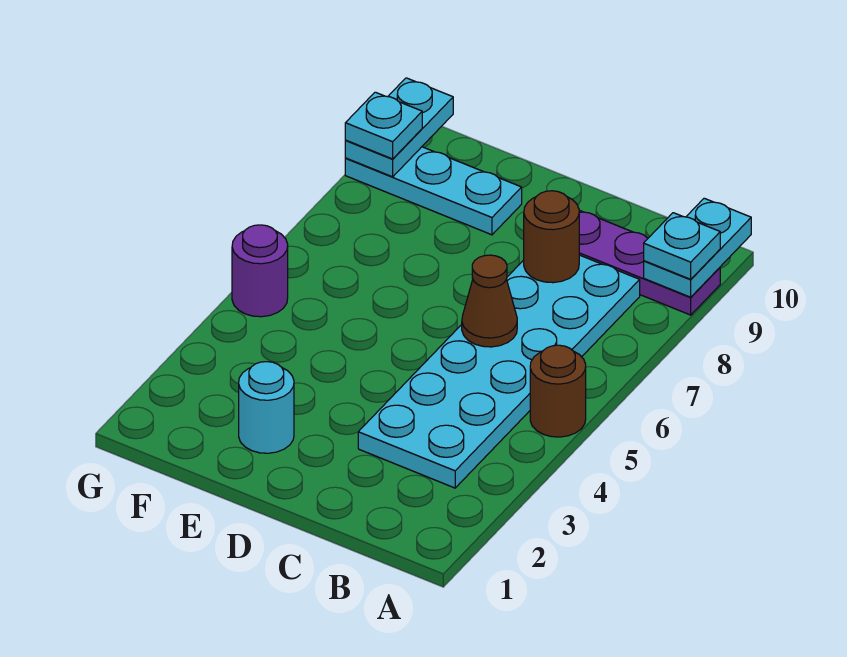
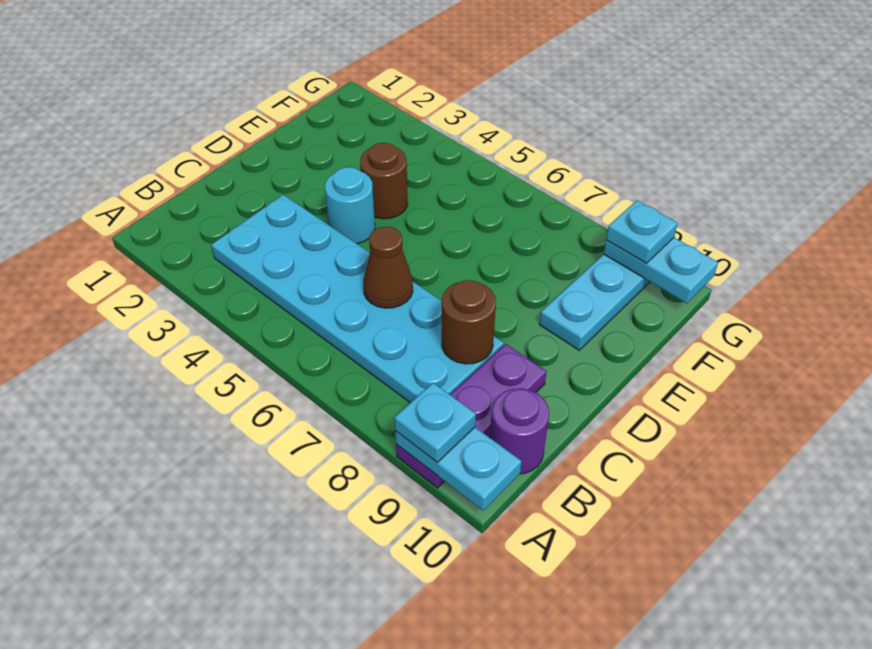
brown 1x1 round brick [530,345,586,437] -> brown 1x1 round brick moved to [360,143,408,219]
cyan 1x1 round brick [239,362,294,453] -> cyan 1x1 round brick moved to [325,167,375,244]
purple 1x1 round brick [232,225,288,317] -> purple 1x1 round brick moved to [490,388,549,474]

